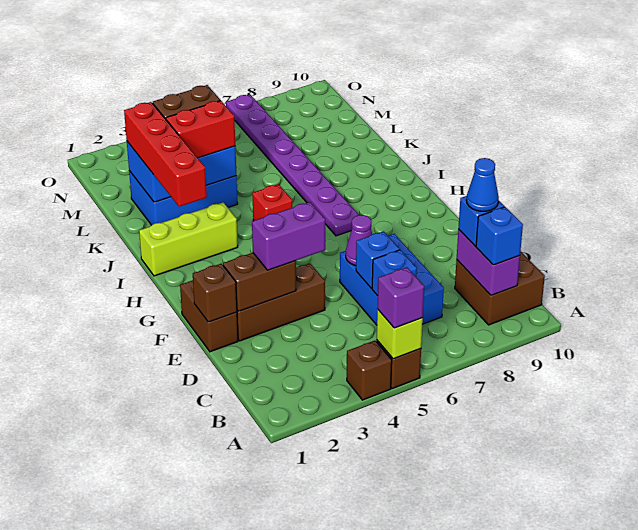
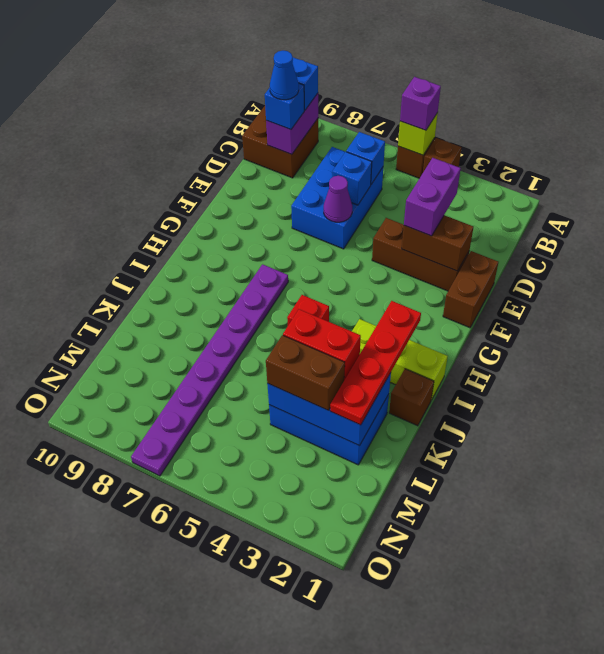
brown 1x1 brick [193,264,237,322] -> brown 1x1 brick moved to [389,369,434,426]
purple 1x2 brick [252,202,325,270] -> purple 1x2 brick turned to [404,158,461,236]
red 1x4 brick [124,102,207,207] -> red 1x4 plate [330,301,421,425]

